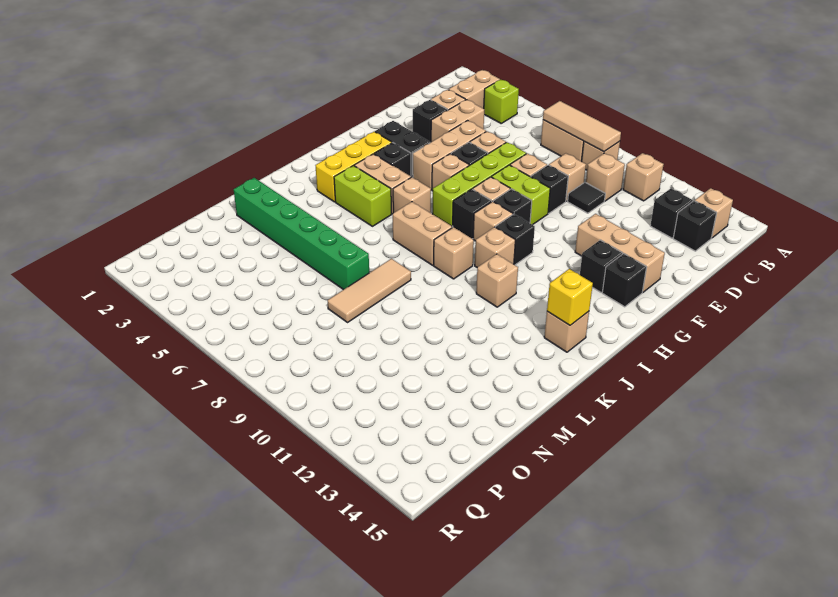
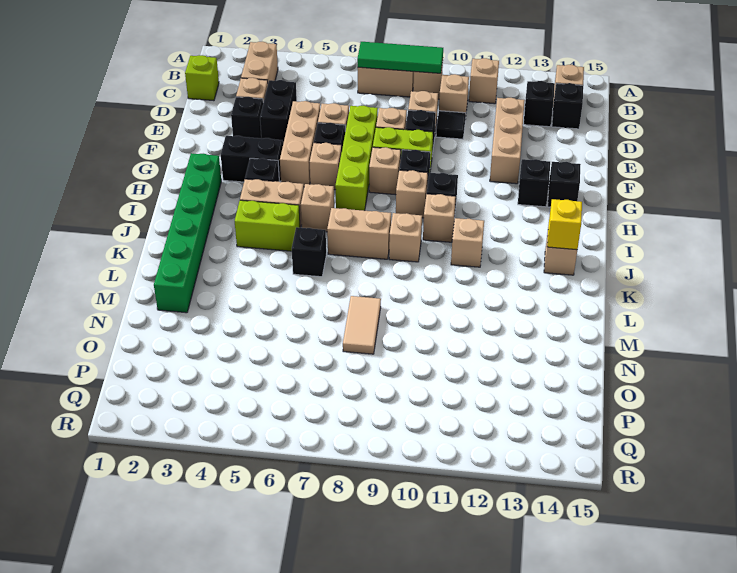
lime 1x1 brick [484,80,519,123] -> lime 1x1 brick moved to [185,55,219,101]
tan 1x3 tile [543,101,621,152] -> green 1x3 tile [357,42,443,73]
tan 1x2 brick [431,100,484,142] -> black 1x2 brick [260,80,297,143]
tan 1x3 brick [575,214,665,292] -> tan 1x3 brick turned to [490,97,525,184]
yellow 1x3 brick [315,132,392,202] -> none
black 1x1 brick [453,189,492,239] -> black 1x1 brick moved to [292,227,326,277]
tan 1x3 tile [327,259,411,322] -> tan 1x2 tile [343,296,381,354]
green 1x6 brick [234,178,369,290] -> green 1x6 brick turned to [154,153,221,313]

